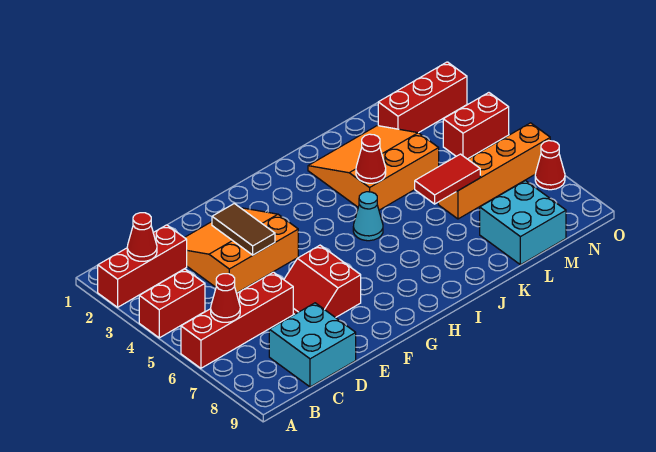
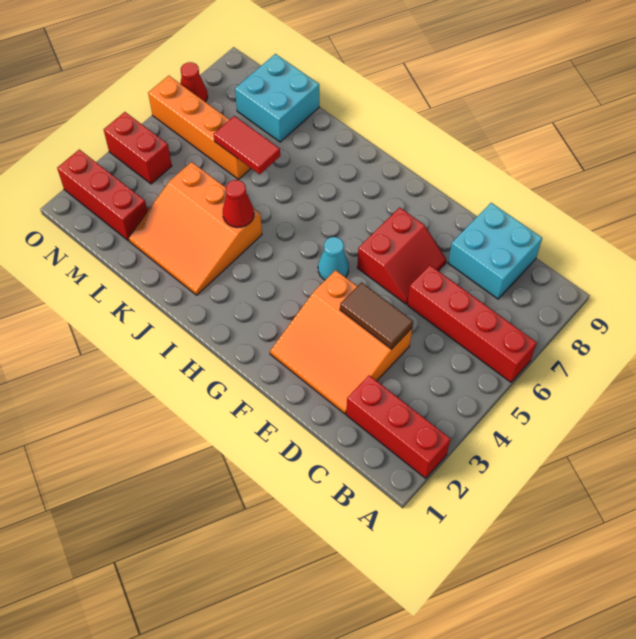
red 1x2 brick [139,269,205,338] -> none
red 1x1 cone [127,213,157,261] -> none
red 1x1 cone [211,274,240,322] -> none
brown 1x2 tile [212,204,275,255] -> brown 1x2 tile turned to [340,283,413,349]
cyan 1x1 cone [353,192,383,241] -> cyan 1x1 cone moved to [318,237,349,280]

